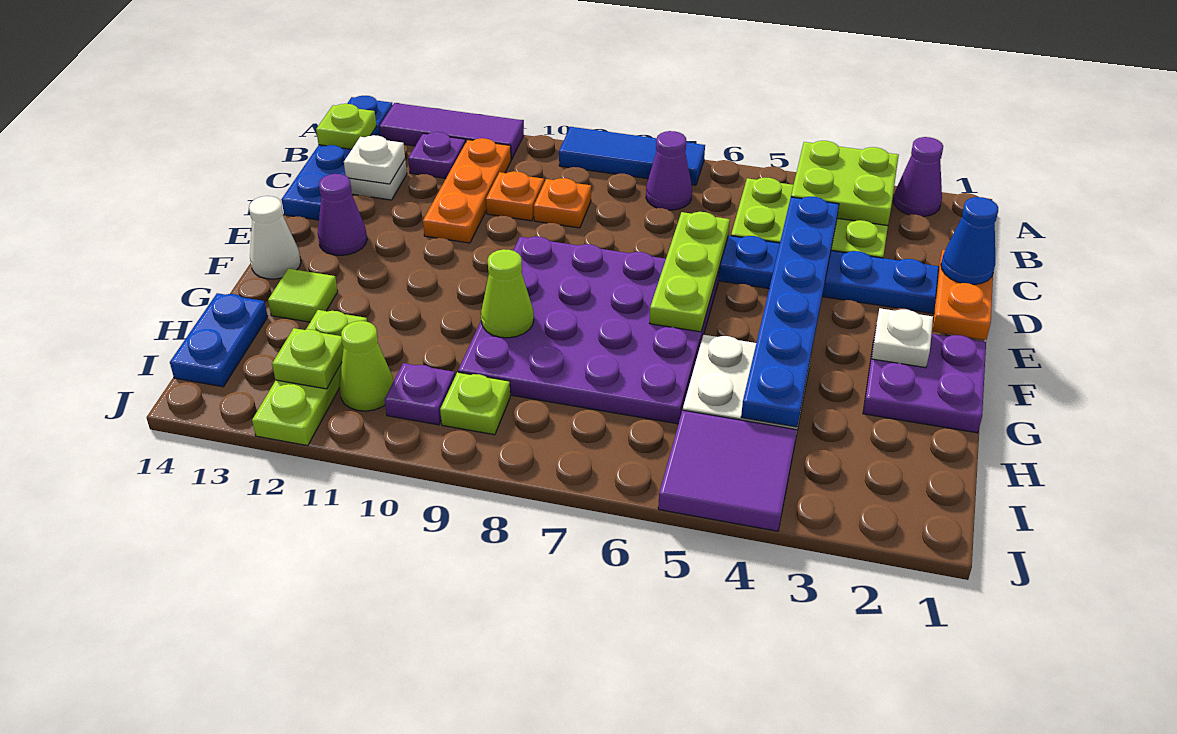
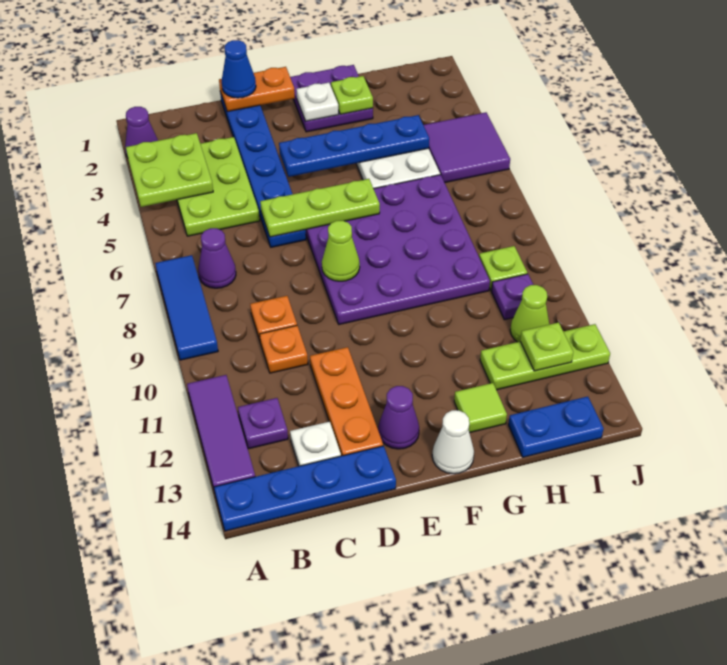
orange 1x3 plate [423,138,511,243] -> orange 1x3 plate turned to [310,347,383,456]
lime 1x1 plate [316,104,376,149] -> lime 1x1 plate moved to [331,76,373,114]
blue 1x6 plate [741,197,839,427] -> blue 1x4 plate [279,115,429,177]
white 1x1 plate [344,135,405,184] -> none
lime 1x1 cone [481,249,534,338] -> lime 1x1 cone moved to [322,221,360,281]

